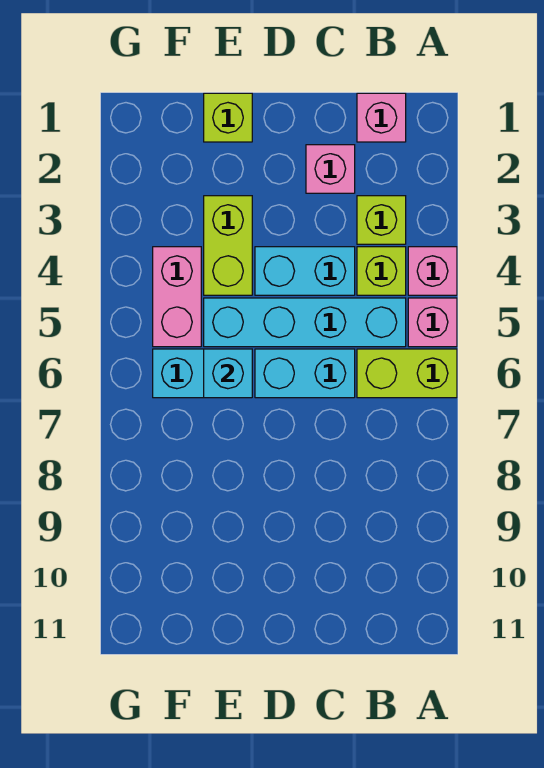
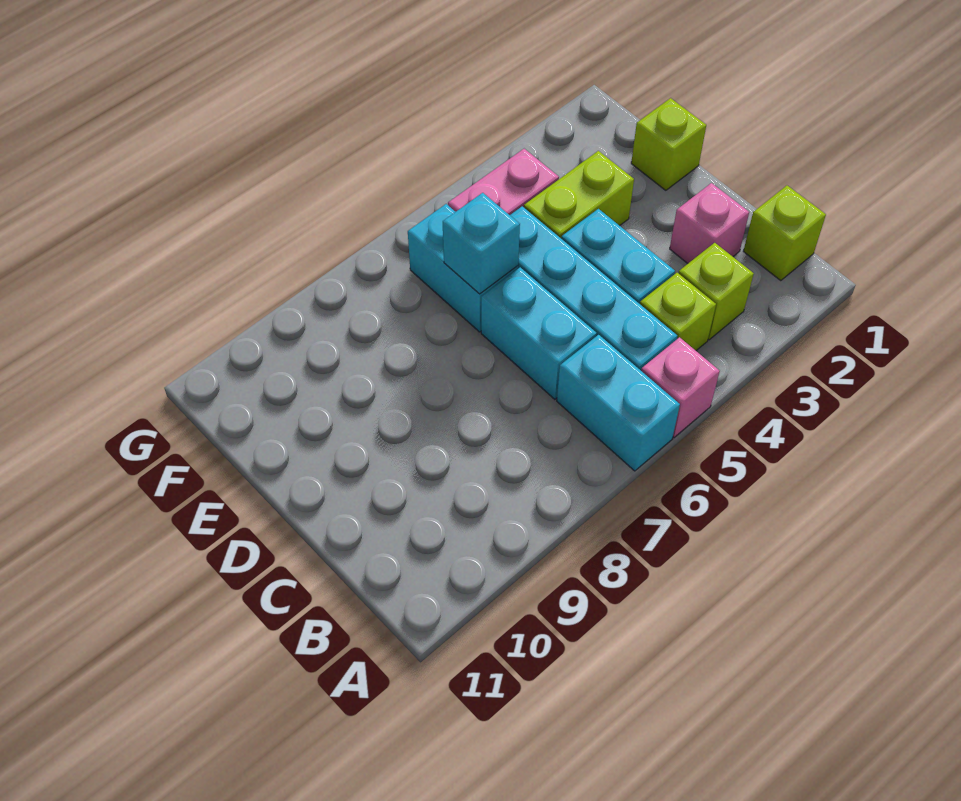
pink 1x1 brick [408,247,457,295] -> none
lime 1x2 brick [357,349,457,398] -> cyan 1x2 brick [557,335,680,471]
pink 1x1 brick [357,93,406,142] -> lime 1x1 brick [743,186,826,281]

